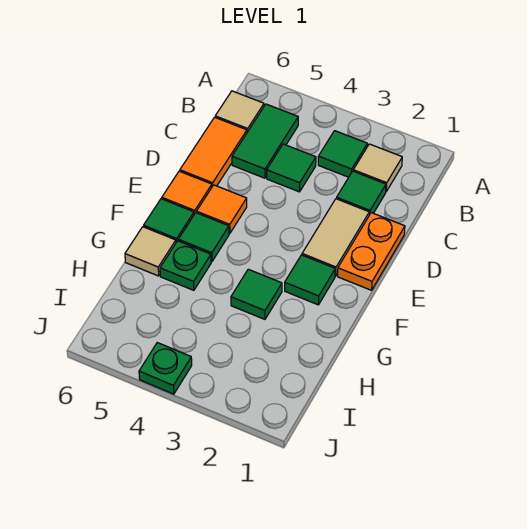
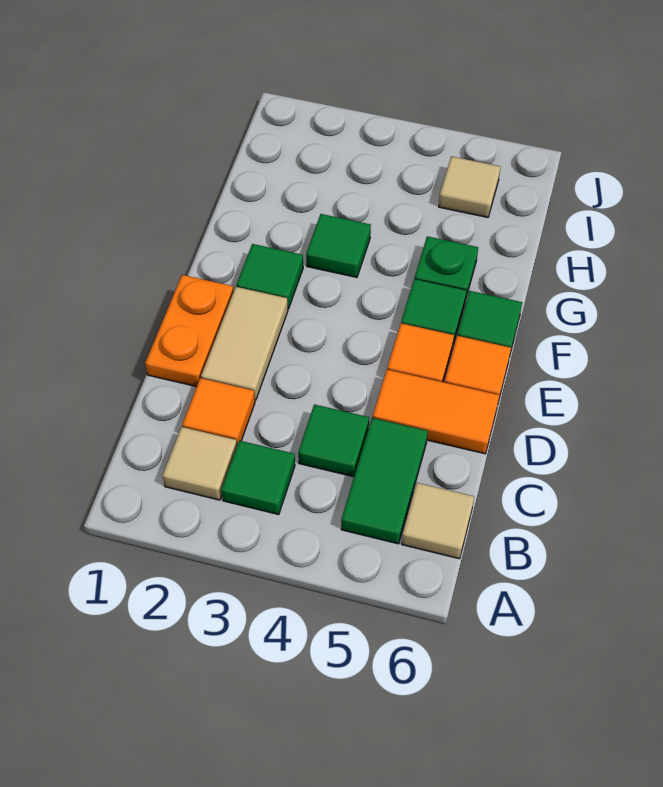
green 1x1 tile [336,171,386,215] -> orange 1x1 tile [182,378,255,445]
orange 1x2 tile [180,117,247,186] -> orange 1x2 tile turned to [373,370,499,454]
tan 1x1 tile [125,227,176,276] -> tan 1x1 tile moved to [439,156,501,217]
green 1x1 plate [139,343,192,394] -> none

